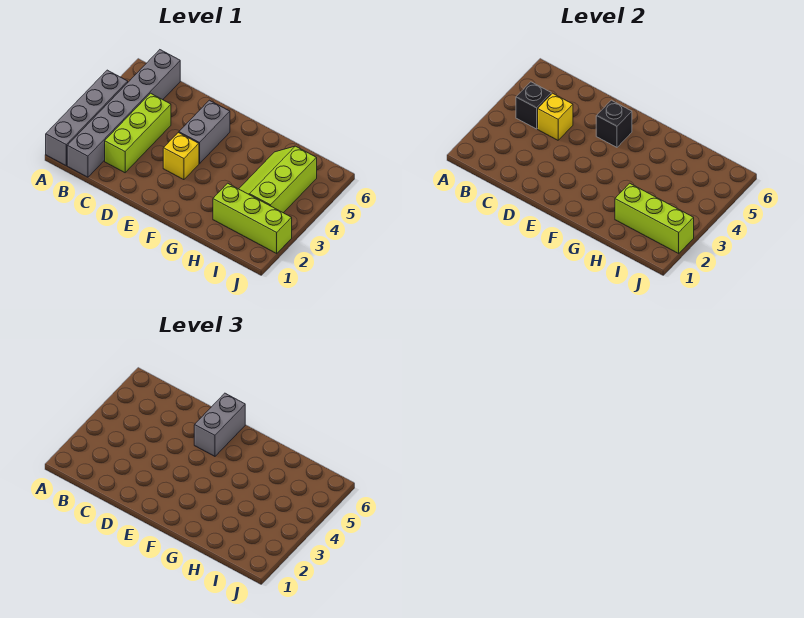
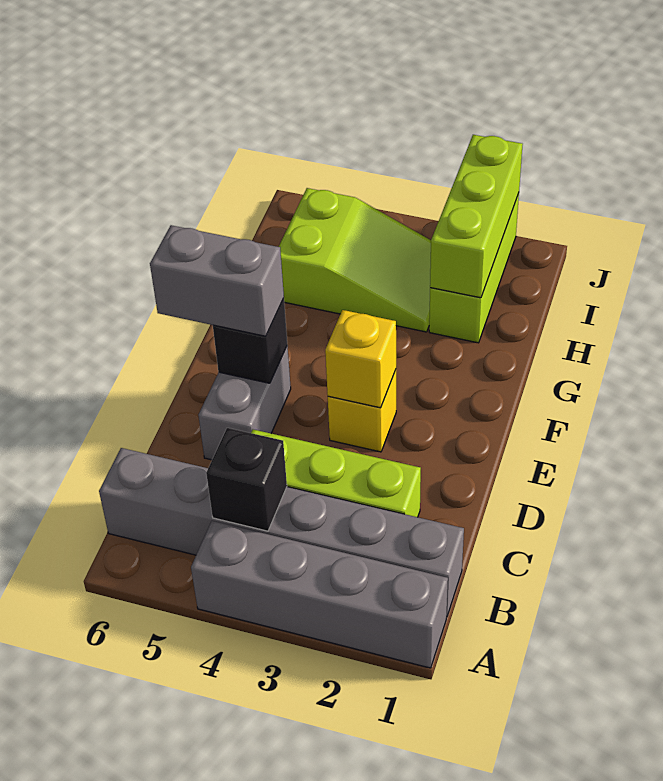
yellow 1x1 brick [538,93,573,140] -> yellow 1x1 brick moved to [325,310,396,408]
grey 1x2 brick [179,100,230,164] -> grey 1x2 brick turned to [198,346,291,460]
lime 2x3 slope [239,146,317,213] -> lime 2x3 slope turned to [279,188,431,332]

